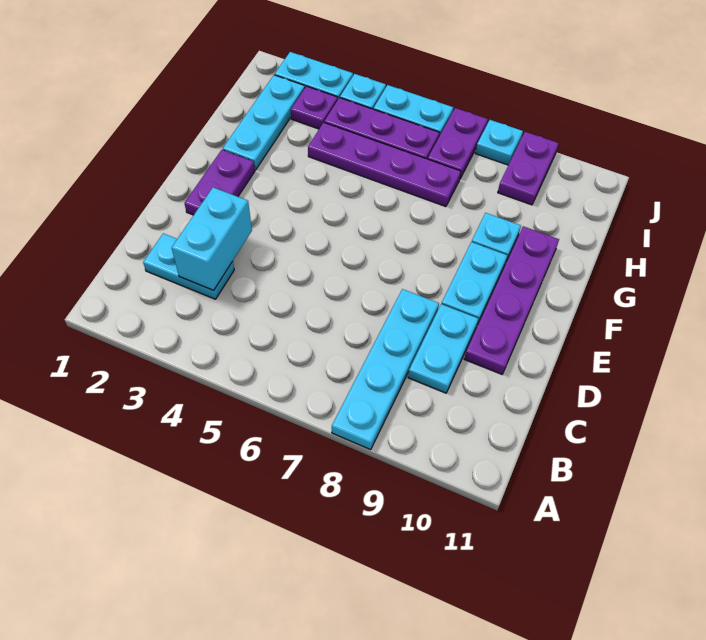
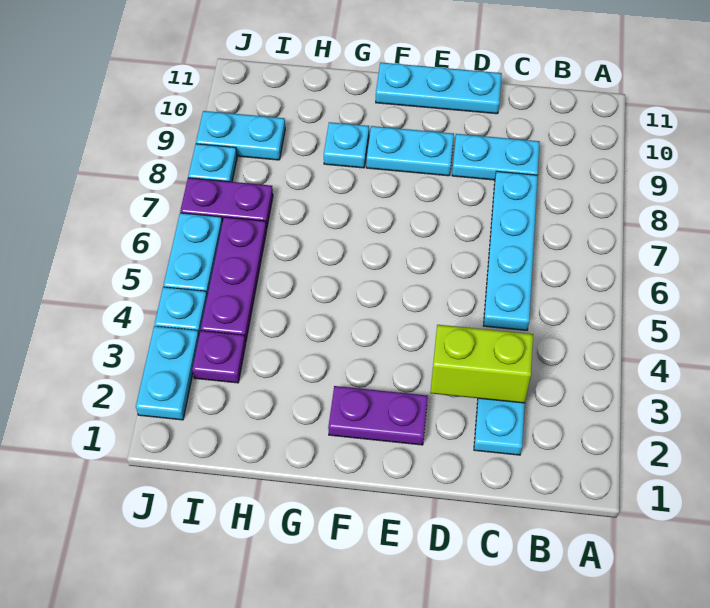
cyan 1x4 plate [332,289,439,450] -> cyan 1x4 plate turned to [484,171,538,330]
cyan 1x2 brick [172,187,252,290] -> lime 1x2 brick [430,325,533,403]
purple 1x4 plate [464,226,559,374] -> none
cyan 1x3 plate [223,75,305,170] -> cyan 1x3 plate moved to [376,62,502,114]
purple 1x4 plate [308,122,461,207] -> none
purple 1x2 plate [498,132,559,205] -> cyan 1x2 plate [196,111,285,160]

